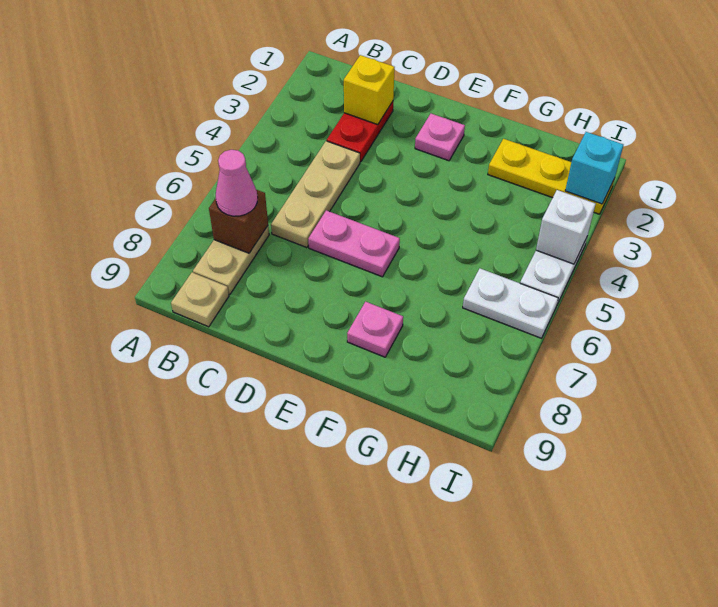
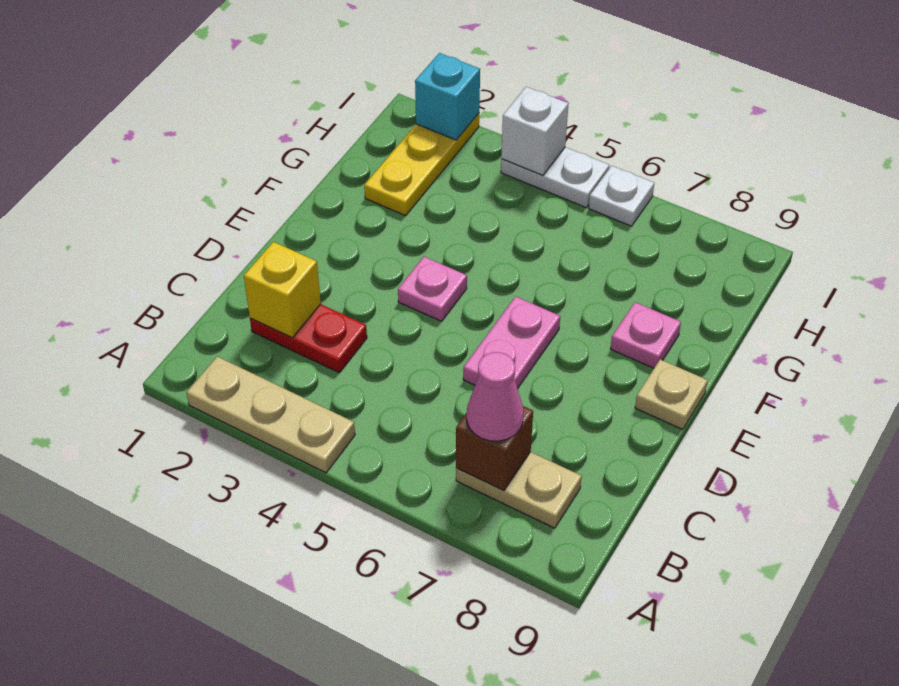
tan 1x1 plate [171,272,229,327] -> tan 1x1 plate moved to [635,359,708,430]
tan 1x3 plate [271,141,360,248] -> tan 1x3 plate moved to [186,357,355,473]
pink 1x1 plate [415,114,465,161] -> pink 1x1 plate moved to [398,257,467,321]
white 1x2 plate [463,269,558,338] -> white 1x1 plate [589,166,654,226]

